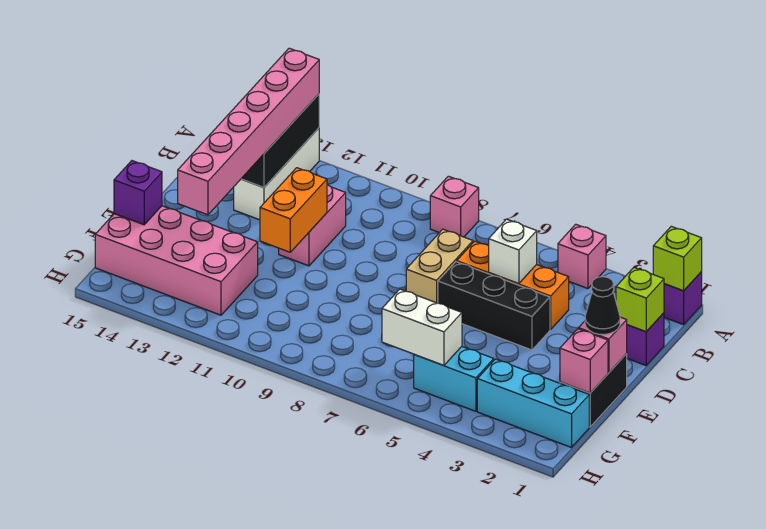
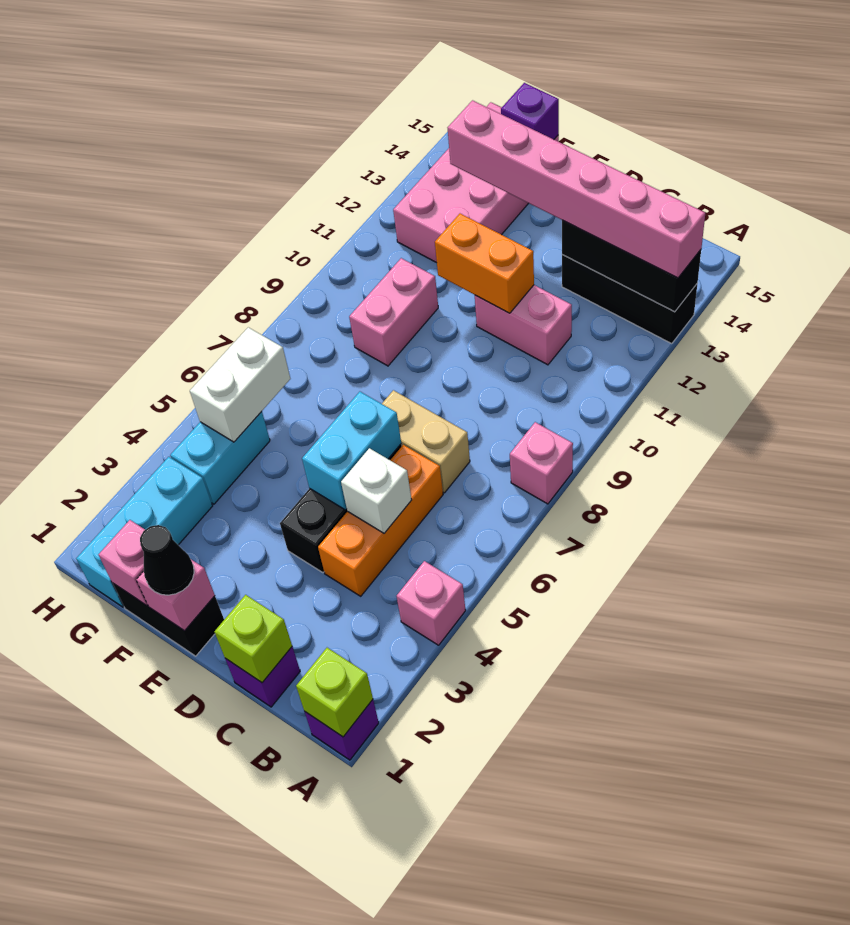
white 1x3 brick [234,128,319,220] -> black 1x3 brick [562,255,697,344]
none -> cyan 1x2 brick [302,392,401,510]
none -> pink 1x2 brick [349,258,438,366]

